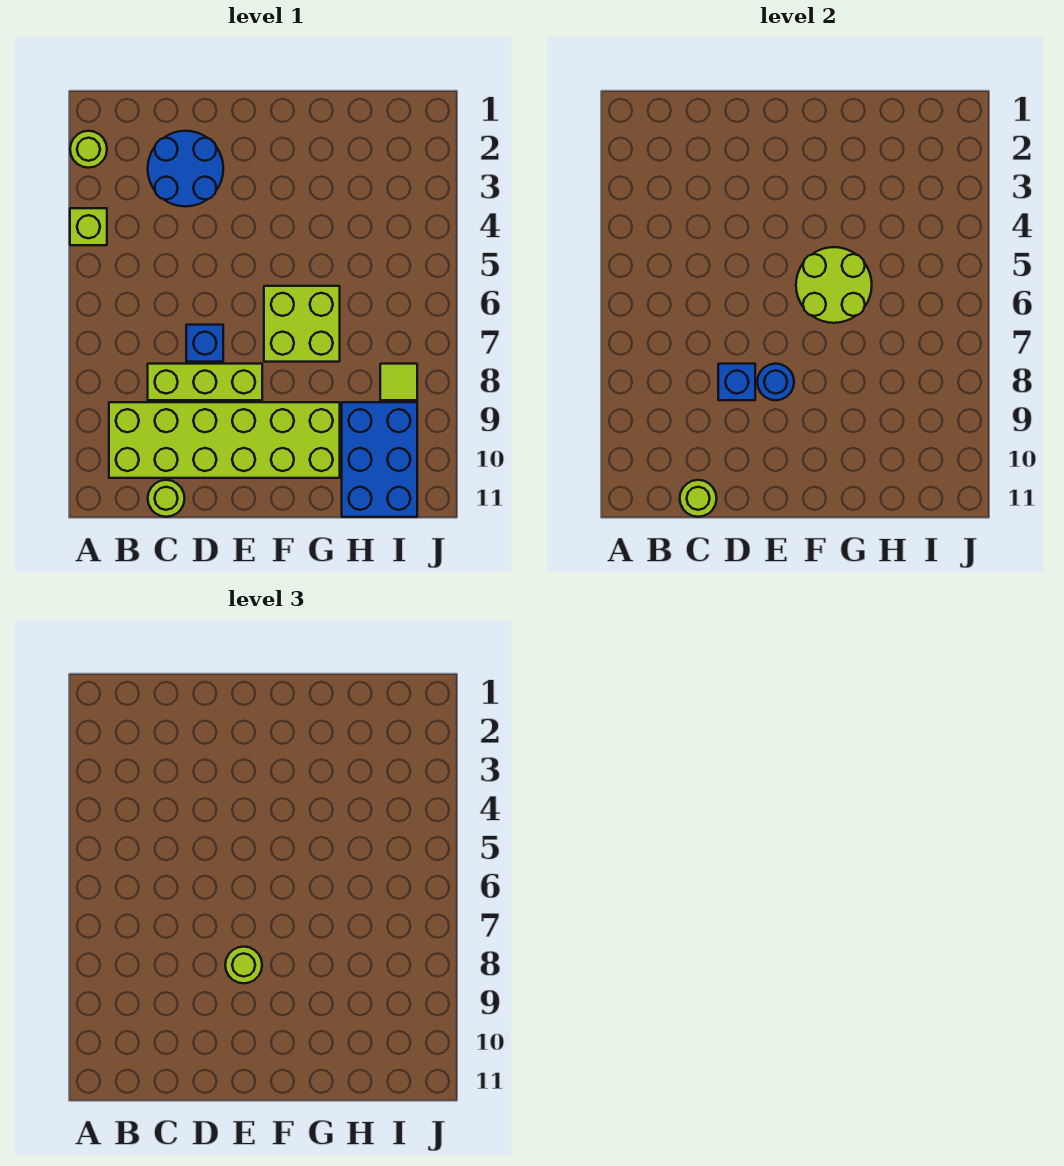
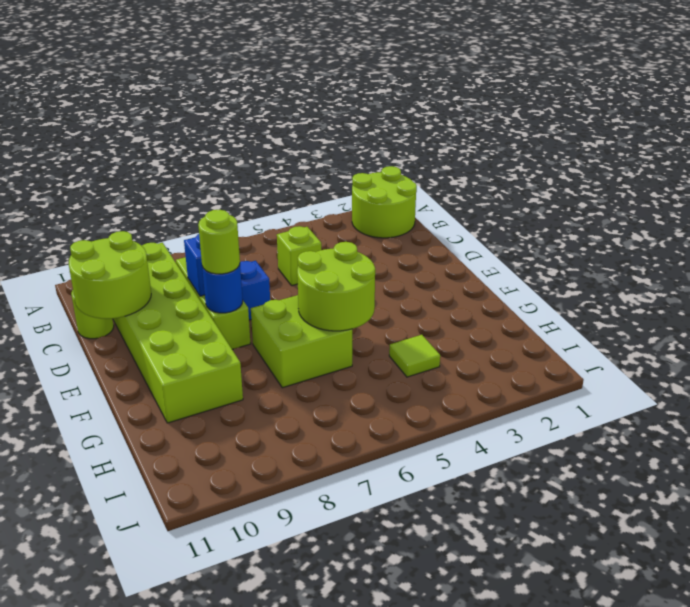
lime 1x1 round brick [70,131,107,168] -> lime 2x2 round brick [352,166,417,238]
lime 1x1 brick [70,208,107,245] -> lime 1x1 brick moved to [277,226,321,286]
blue 2x2 round brick [148,131,223,207] -> none
lime 1x1 round brick [680,480,717,517] -> lime 2x2 round brick [69,231,151,319]
blue 2x3 brick [342,402,417,517] -> none
lime 1x1 tile [380,364,417,400] -> lime 1x1 tile moved to [389,335,440,377]

